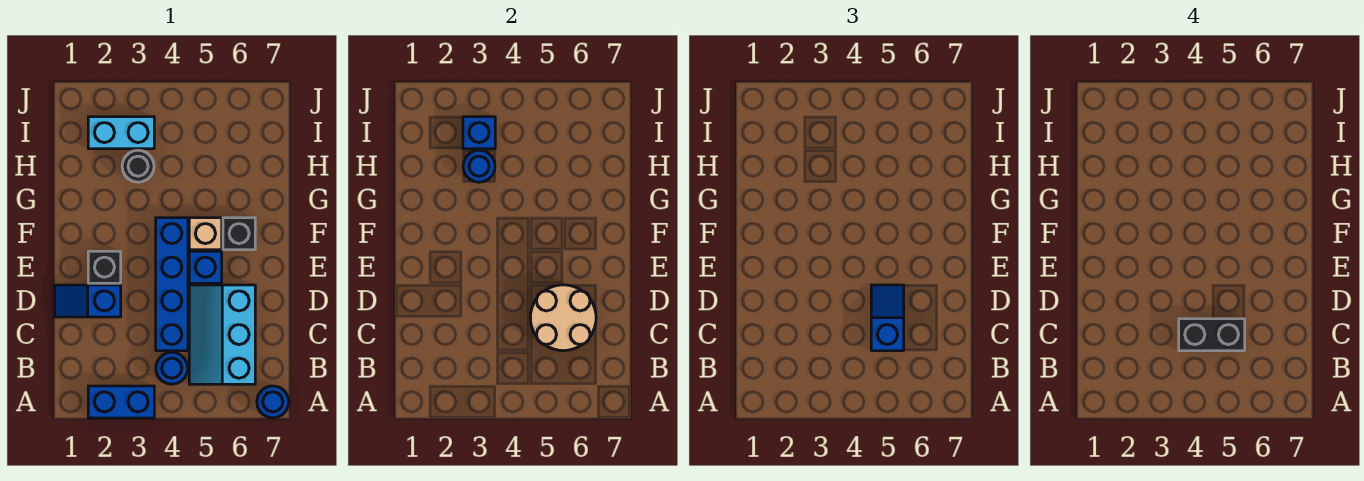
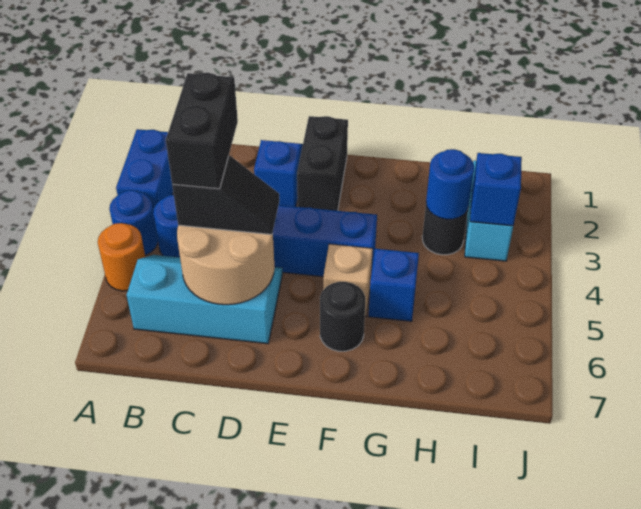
none -> orange 1x1 round brick [98,223,145,291]
blue 1x1 round brick [257,386,289,418] -> blue 1x1 round brick moved to [109,190,158,255]
blue 1x2 slope [871,285,904,351] -> black 1x2 slope [172,156,280,234]
black 1x1 brick [88,251,121,283] -> black 1x2 brick [297,116,348,211]
blue 1x1 brick [189,251,222,283] -> blue 1x1 brick moved to [369,249,419,321]
black 1x1 brick [223,218,255,250] -> black 1x1 round brick [320,282,365,351]

